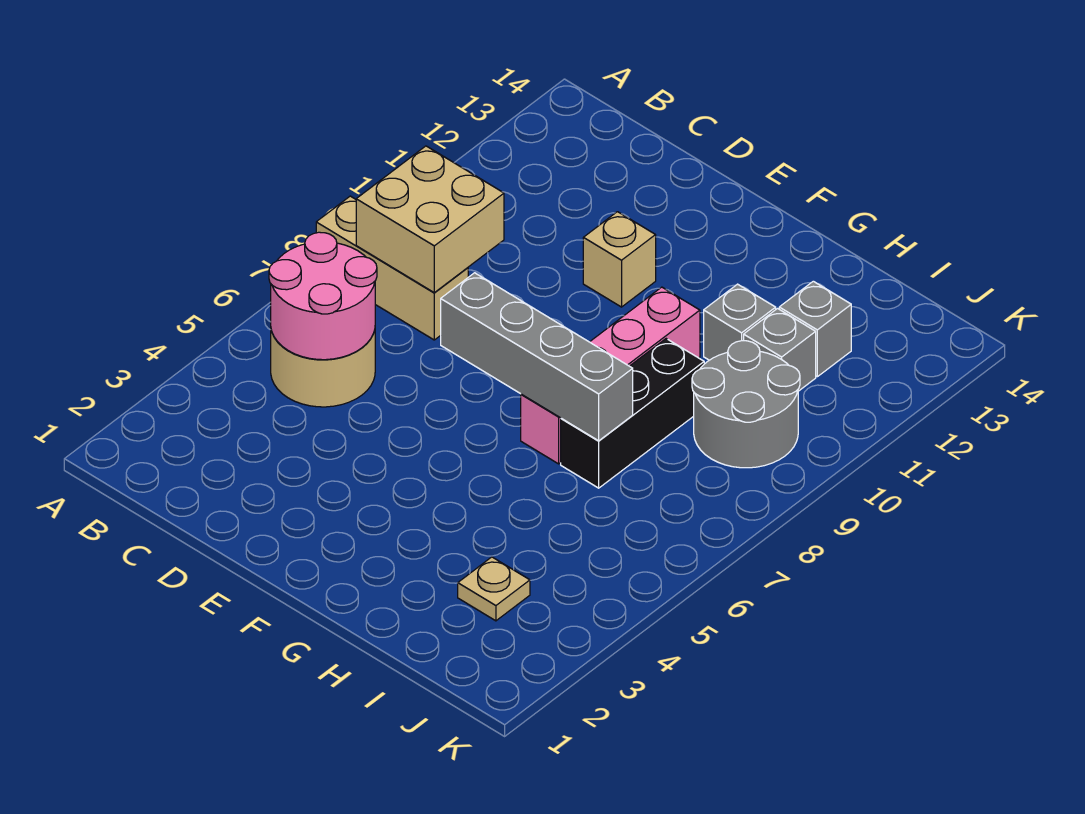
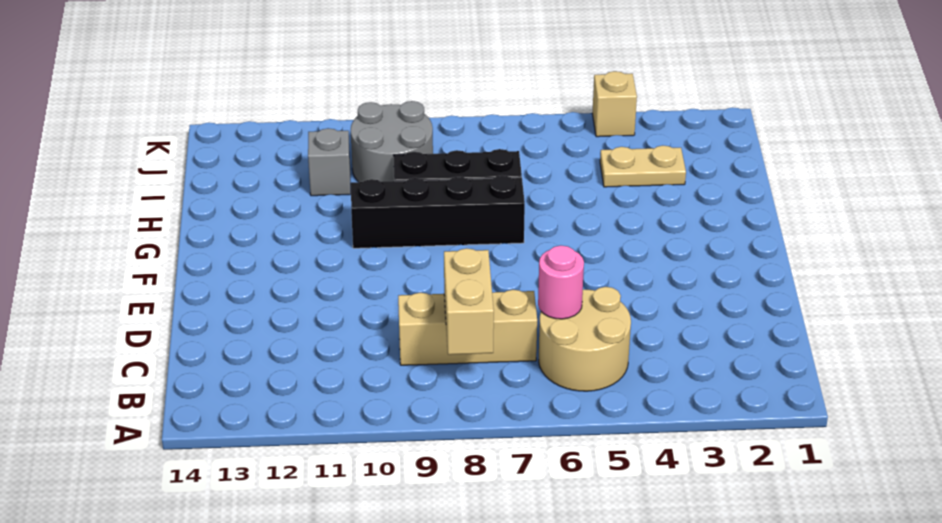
tan 1x3 brick [316,196,468,340] -> tan 1x3 brick turned to [398,290,537,365]
pink 2x2 round brick [269,232,377,360] -> pink 1x1 round brick [538,246,584,319]
tan 2x2 brick [356,146,504,293] -> tan 1x2 brick [444,248,494,355]
grey 1x4 brick [441,273,633,441] -> none
tan 1x1 brick [583,212,656,307] -> tan 1x1 brick moved to [592,71,637,137]
pink 1x4 brick [521,287,700,464] -> black 1x4 brick [351,175,525,248]
grey 1x1 brick [704,284,776,360] -> none
tan 1x1 plate [458,557,530,621] -> tan 1x2 plate [600,146,686,187]
grey 1x1 brick [779,281,851,377] -> none

